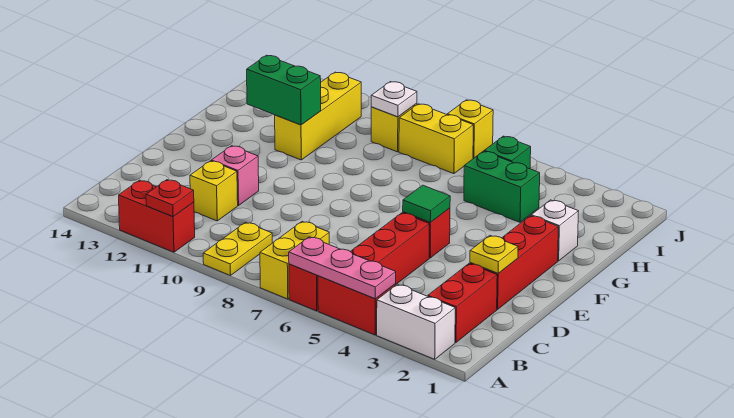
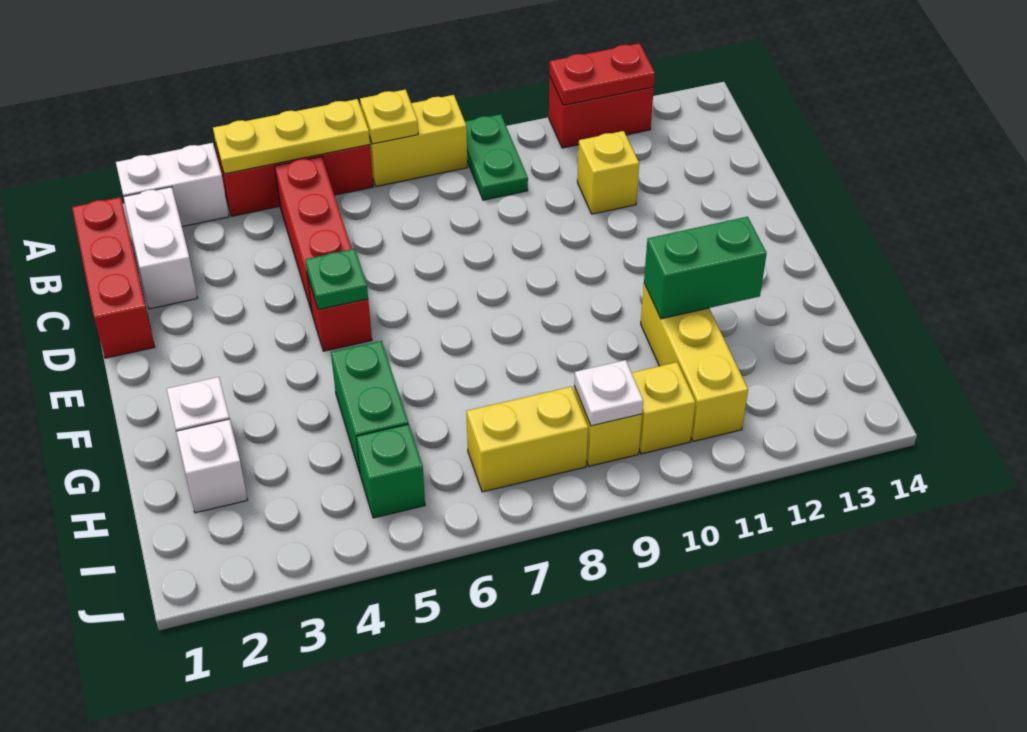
pink 1x3 plate [289,237,396,299] -> yellow 1x3 plate [213,99,370,174]
yellow 1x2 brick [260,221,329,299] -> yellow 1x2 brick turned to [369,95,468,186]
yellow 1x2 plate [203,222,272,276] -> green 1x2 plate [465,114,528,200]
red 1x1 plate [146,180,194,216] -> red 1x2 plate [550,43,655,105]
red 1x2 brick [428,264,497,343] -> white 1x2 brick [124,187,197,309]
red 1x3 brick [470,216,558,309] -> red 1x3 brick moved to [72,197,155,358]
yellow 1x1 plate [470,235,518,273] -> yellow 1x1 plate moved to [360,89,418,144]
pink 1x1 brick [211,146,259,205] -> none
green 1x1 tile [403,185,450,222] -> green 1x1 plate [305,249,368,310]
none -> white 1x1 brick [176,419,248,513]
green 1x2 brick [464,151,540,222] -> green 1x2 brick turned to [331,341,408,473]
yellow 1x1 brick [447,100,493,159] -> yellow 1x1 brick moved to [632,362,695,454]

